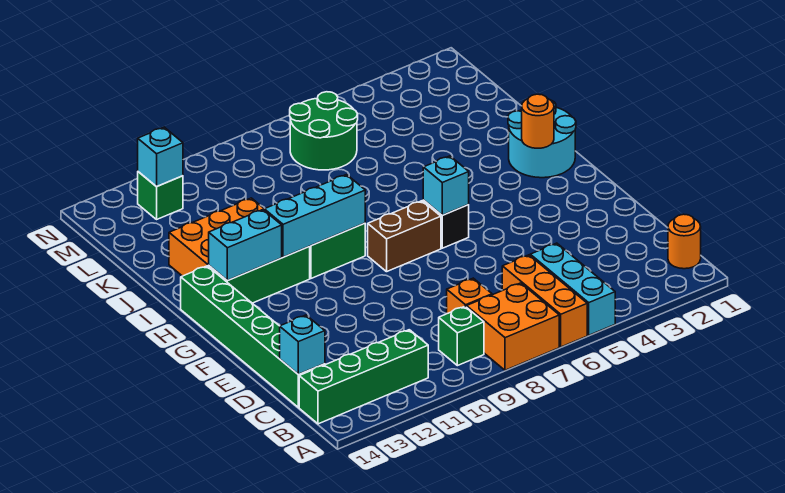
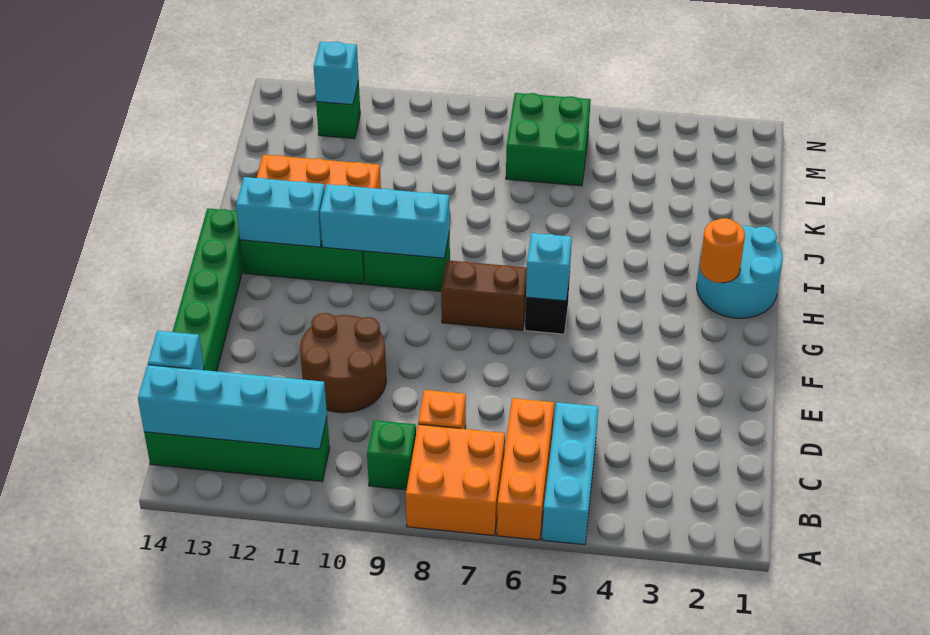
orange 1x1 round brick [668,214,701,269] -> none
none -> cyan 1x4 brick [138,365,327,449]
none -> brown 2x2 round brick [300,313,386,413]
green 2x2 round brick [290,92,358,170] -> green 2x2 brick [506,93,591,186]

